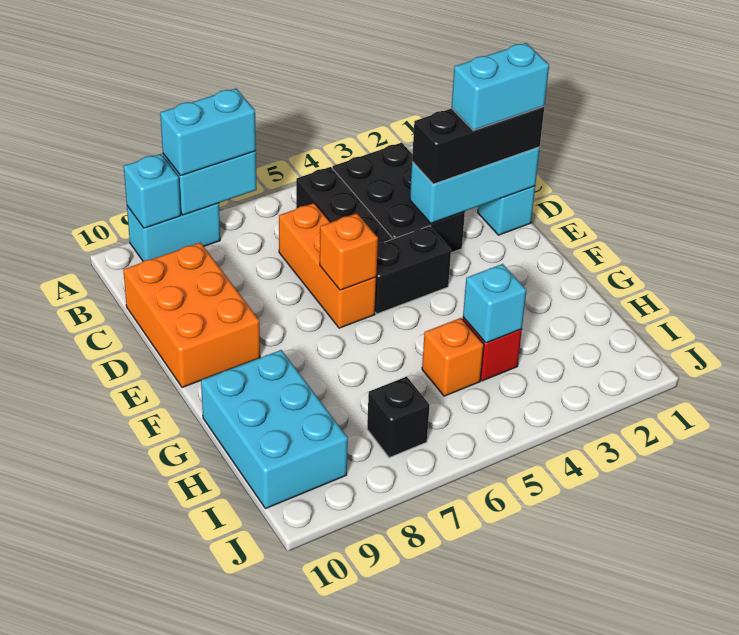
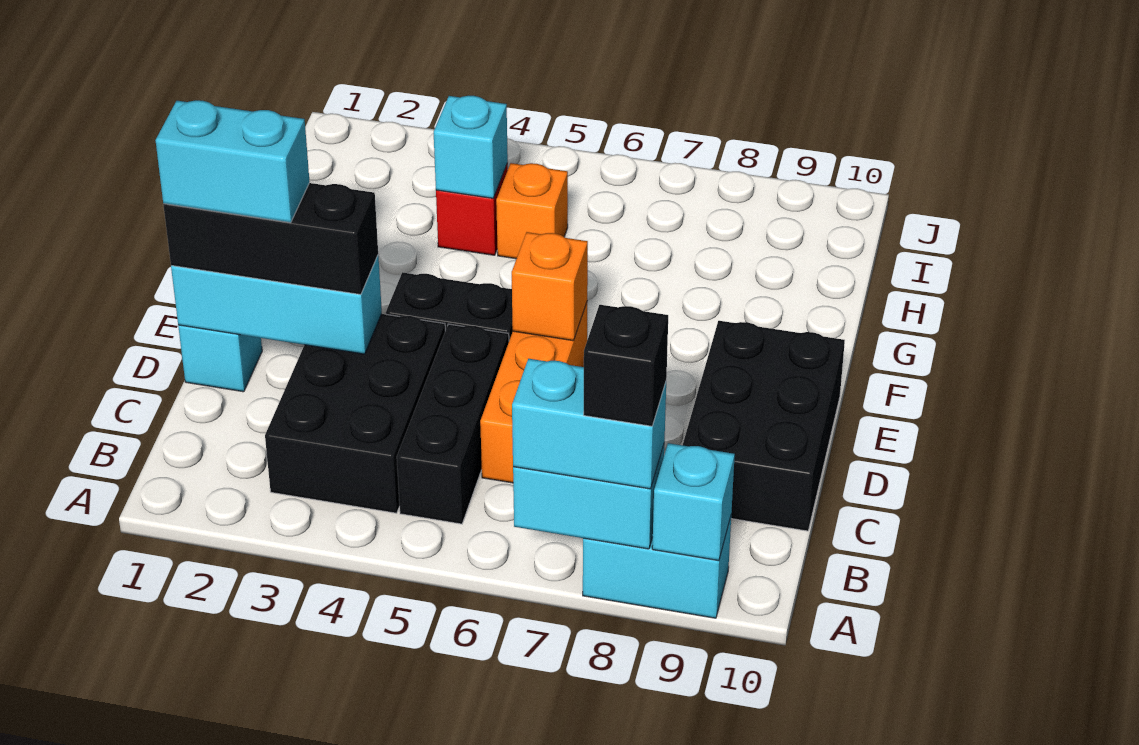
orange 2x3 brick [123,243,260,388] -> black 2x3 brick [683,321,845,531]
cyan 2x3 brick [201,350,348,509] -> none
black 1x1 brick [367,377,430,458] -> black 1x1 brick moved to [584,305,668,426]

